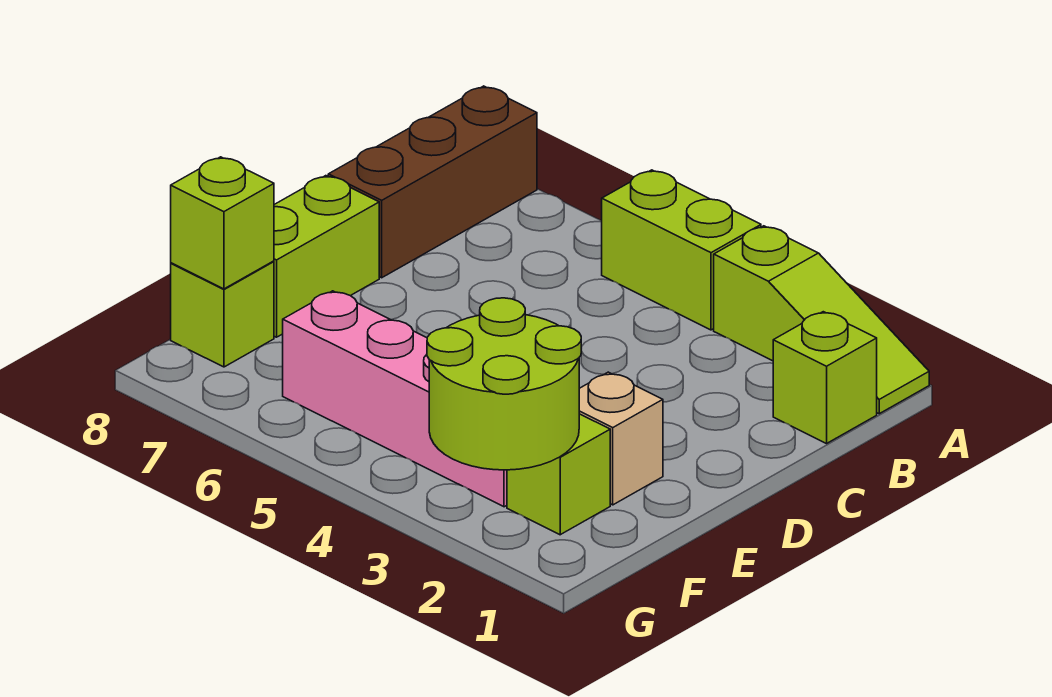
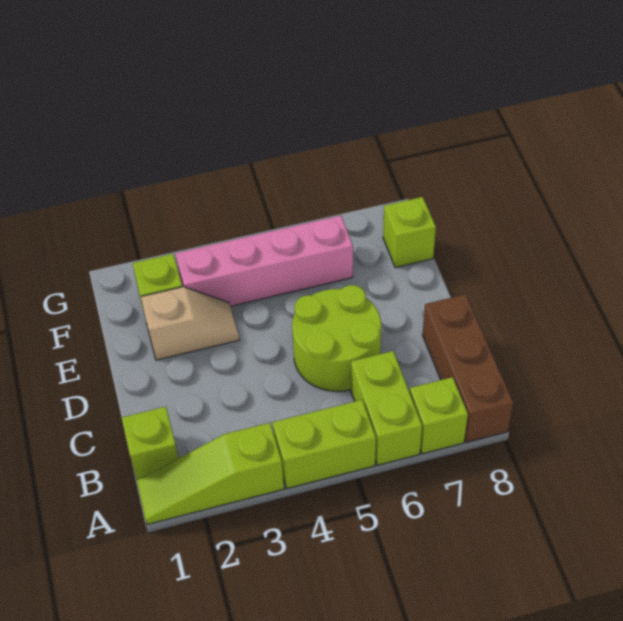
lime 1x2 brick [274,176,379,337] -> lime 1x2 brick moved to [351,351,422,465]
lime 2x2 round brick [427,298,581,470] -> lime 2x2 round brick moved to [292,285,381,391]
lime 1x1 brick [171,157,274,289] -> lime 1x1 brick moved to [410,377,468,454]

